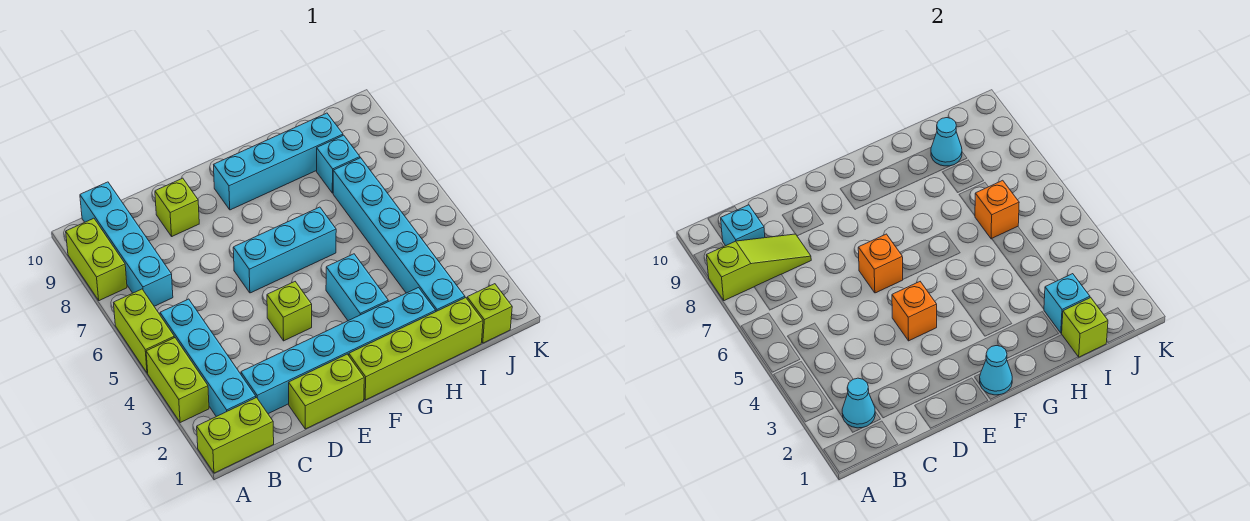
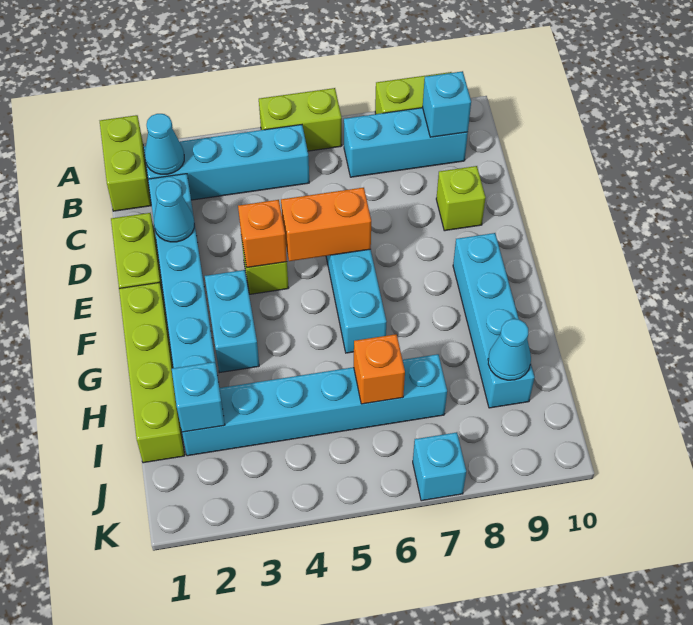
lime 1x2 brick [146,338,209,423] -> none
lime 1x3 slope [706,234,811,301] -> none
cyan 1x4 brick [80,182,173,306] -> cyan 1x3 brick [344,108,468,177]
orange 1x1 brick [858,234,903,293] -> orange 1x2 brick [281,188,371,261]
cyan 1x1 cone [980,346,1012,395] -> cyan 1x1 cone moved to [154,181,194,242]
cyan 1x2 brick [326,254,388,321] -> cyan 1x2 brick turned to [205,270,259,373]
lime 1x1 brick [1062,298,1108,357] -> none
cyan 1x1 brick [317,135,360,193] -> cyan 1x1 brick moved to [413,432,466,501]
lime 1x1 brick [467,284,512,343] -> none

